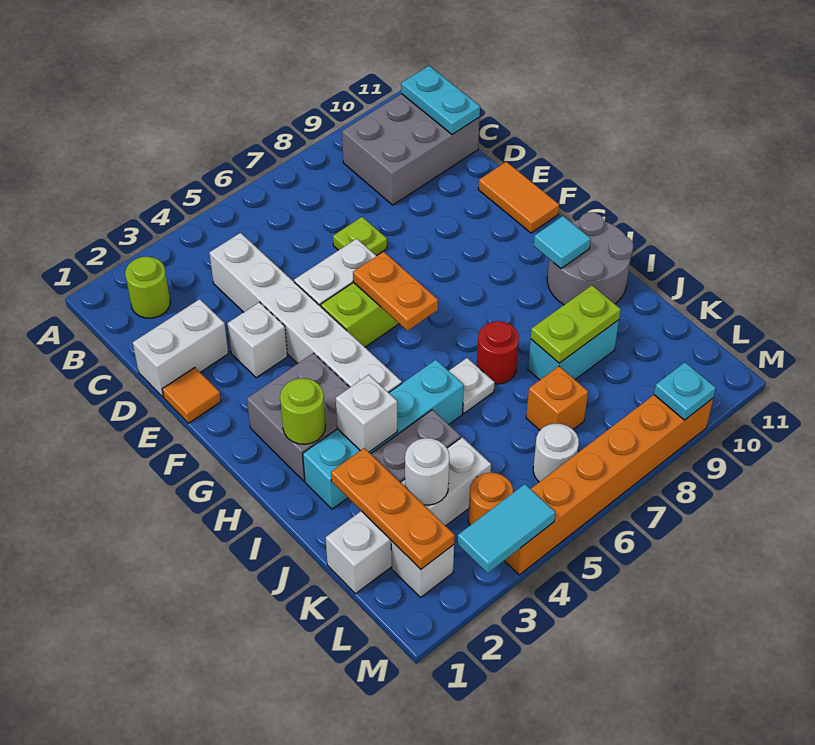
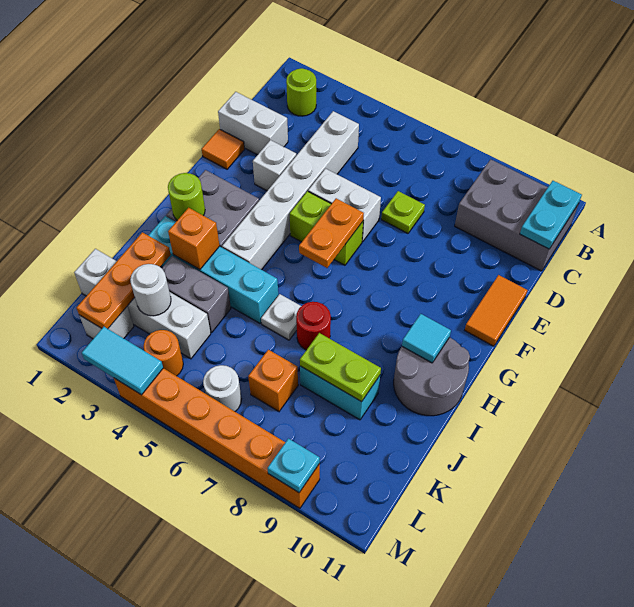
white 1x1 brick [336,375,397,452] -> orange 1x1 brick [168,208,220,270]

